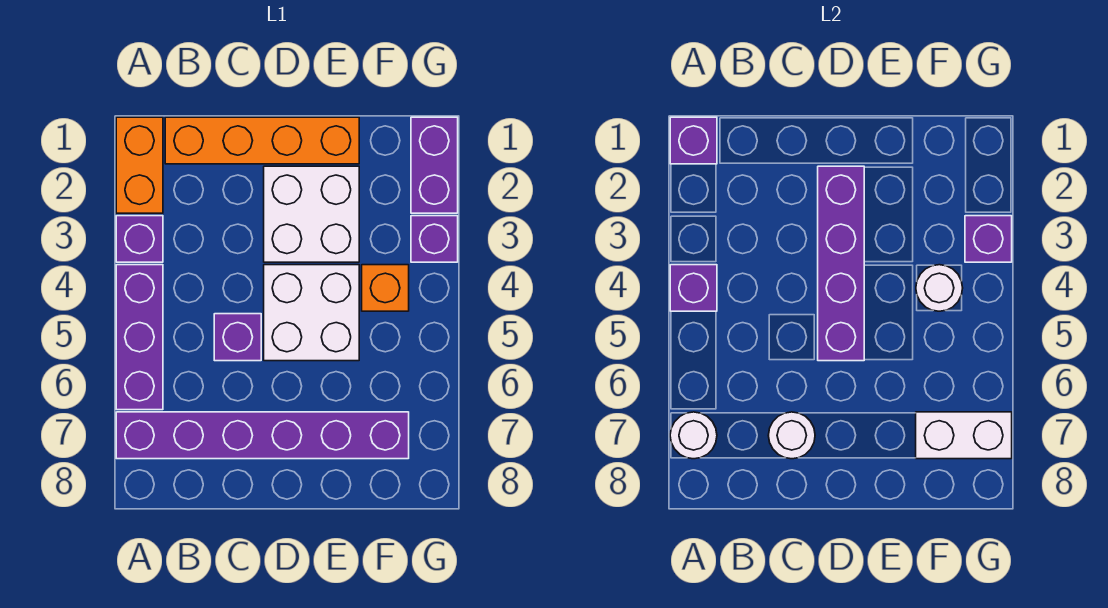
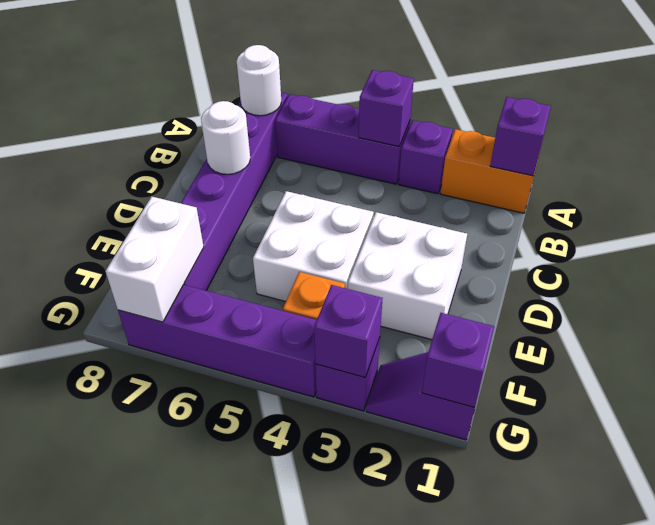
orange 1x4 brick [165,117,359,164] -> none
purple 1x1 brick [214,314,261,361] -> purple 1x1 brick moved to [422,313,494,407]
purple 1x4 brick [818,166,864,361] -> purple 1x4 brick moved to [118,285,317,397]
white 1x1 round brick [916,265,963,311] -> none
purple 1x2 brick [411,117,458,213] -> purple 1x2 slope [366,352,482,440]

